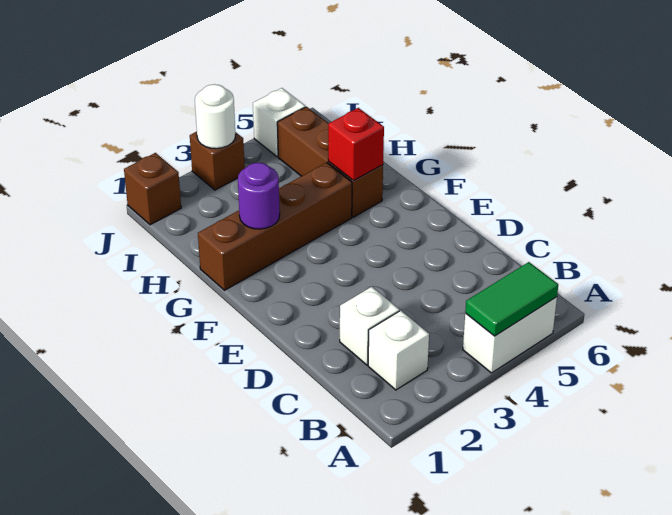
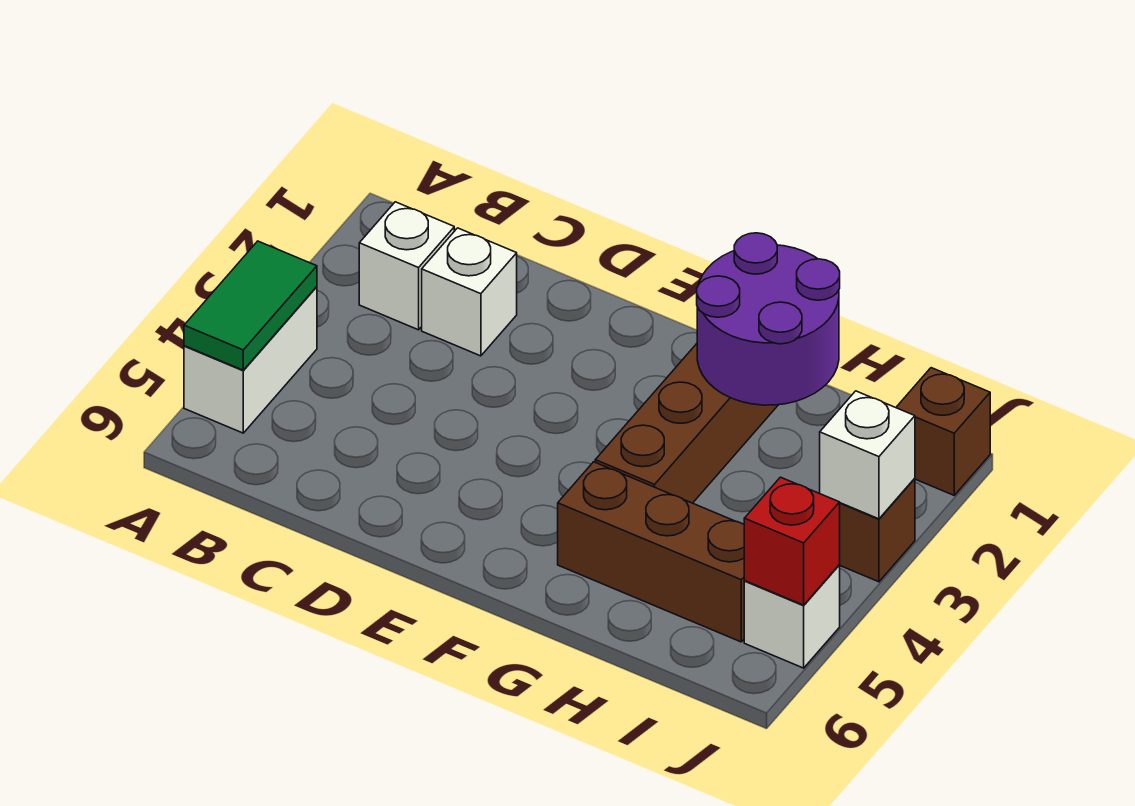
purple 1x1 round brick [238,163,280,229] -> purple 2x2 round brick [697,233,840,405]
red 1x1 brick [328,108,384,180] -> red 1x1 brick moved to [744,477,840,605]
white 1x1 round brick [195,84,236,149] -> white 1x1 brick [820,391,915,519]

